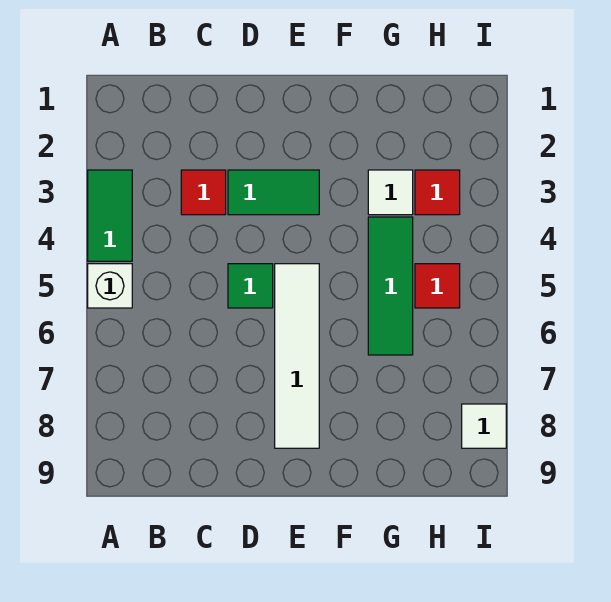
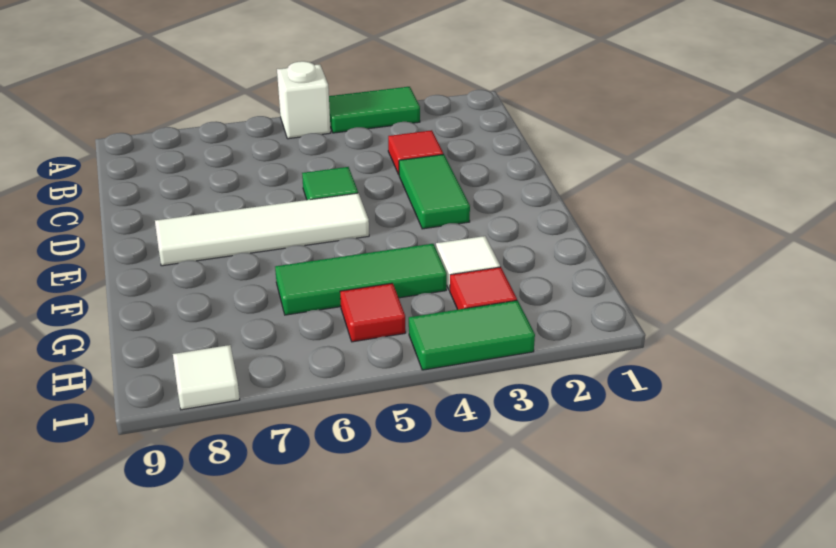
none -> green 1x2 tile [409,300,535,370]

